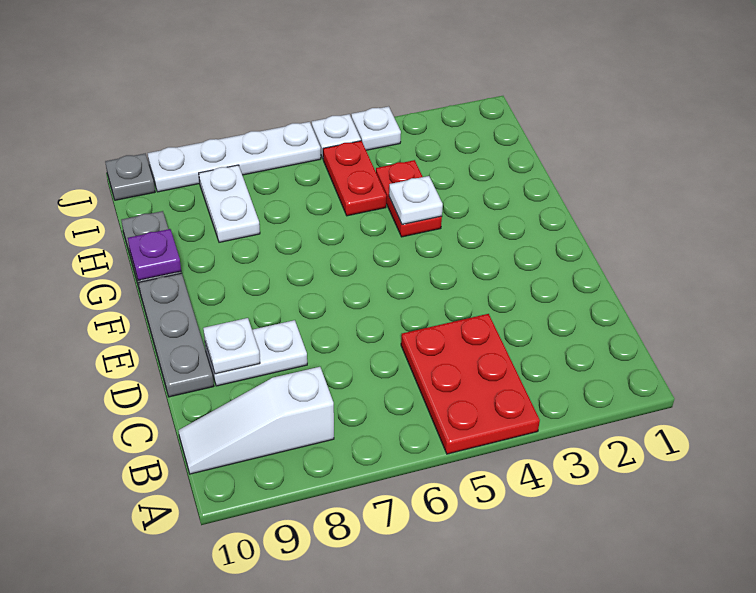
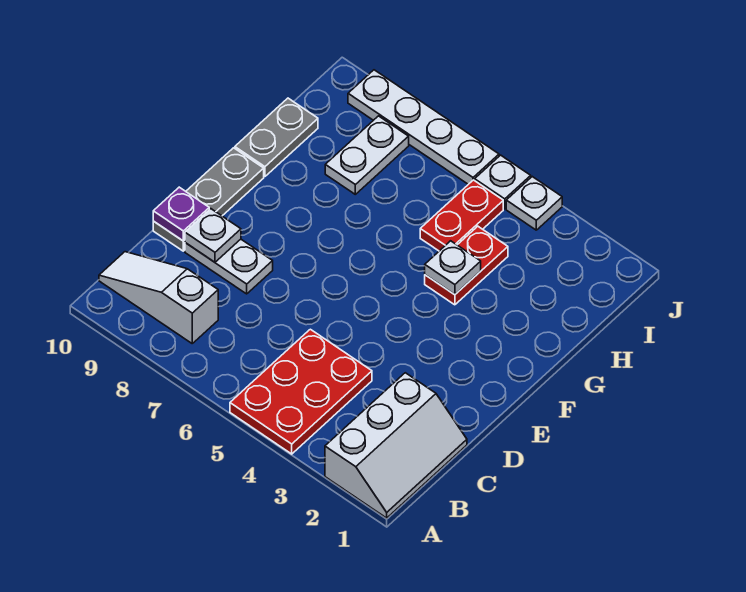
none -> white 2x3 slope [325,373,467,518]
purple 1x1 plate [128,229,181,280] -> purple 1x1 plate moved to [153,187,209,241]
grey 1x1 plate [105,154,155,200] -> none

